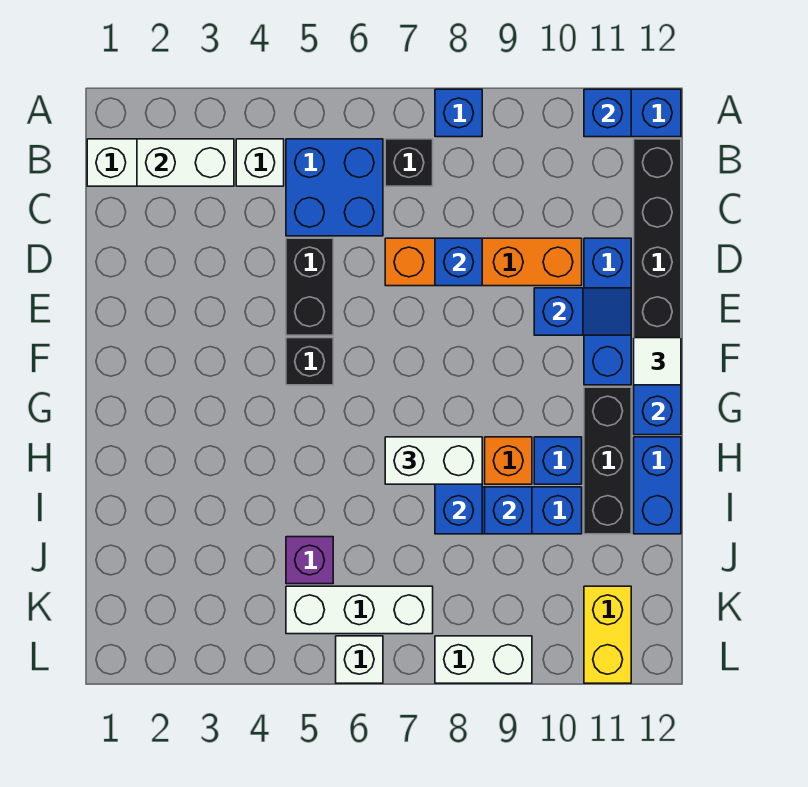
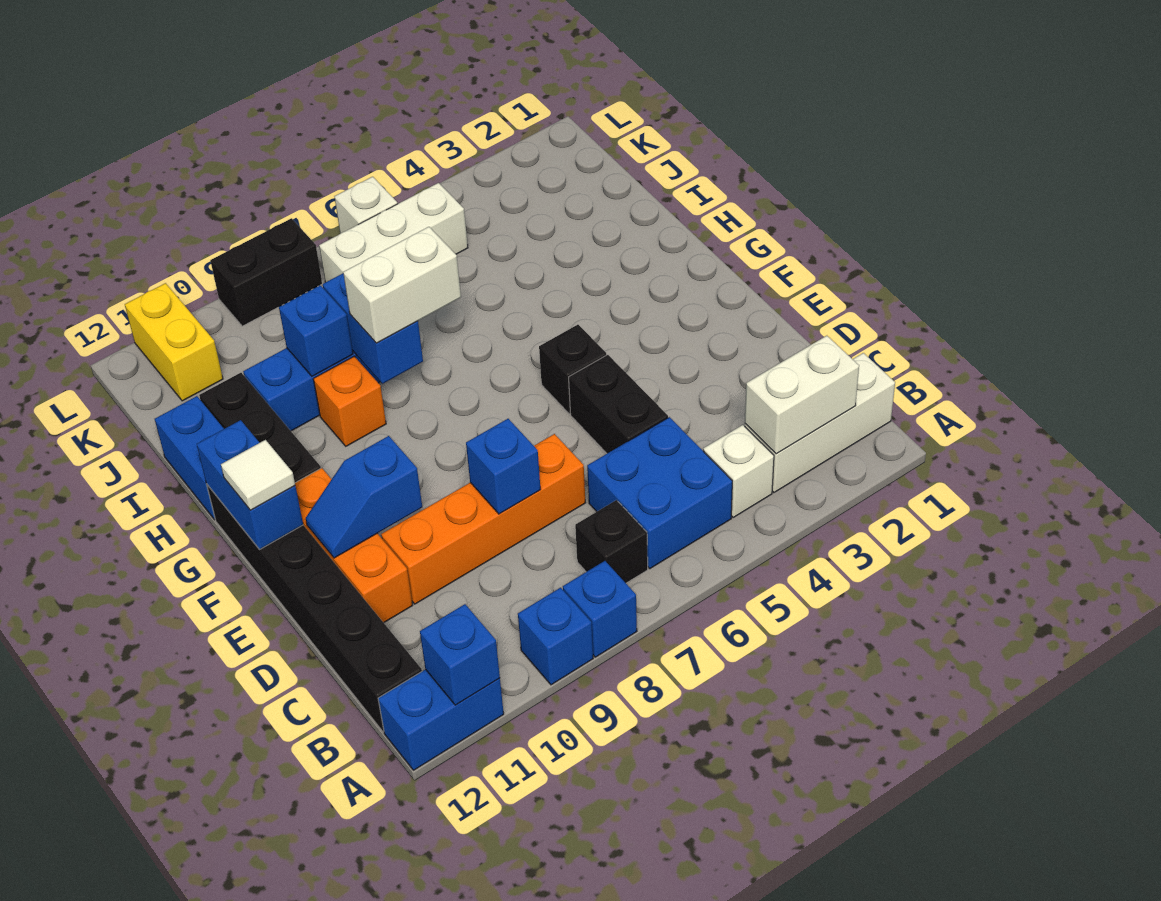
blue 1x3 brick [584,238,631,385] -> orange 1x3 brick [295,468,413,623]
blue 1x1 brick [534,437,582,484] -> blue 1x1 brick moved to [518,588,593,685]
purple 1x1 brick [286,537,333,584] -> none
white 1x2 brick [435,636,532,683] -> black 1x2 brick [210,218,322,326]

